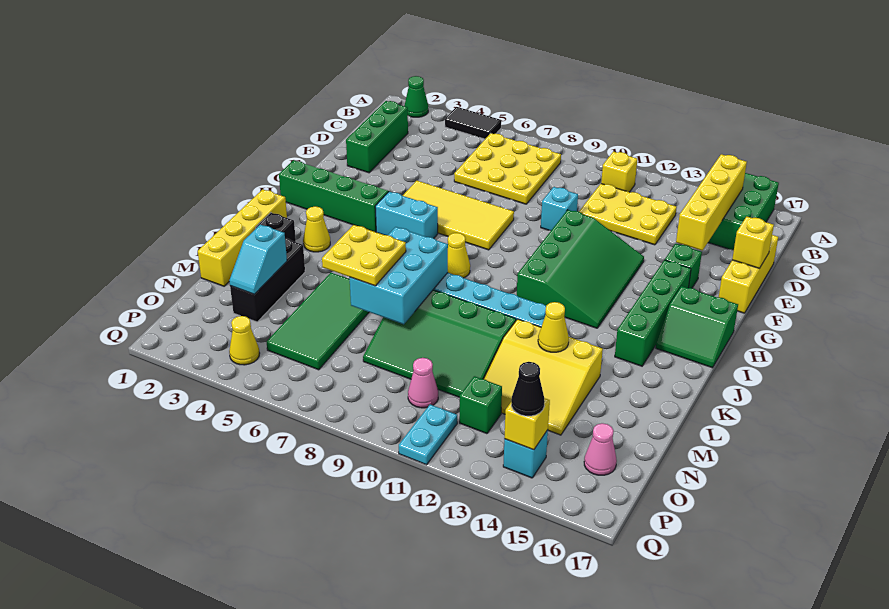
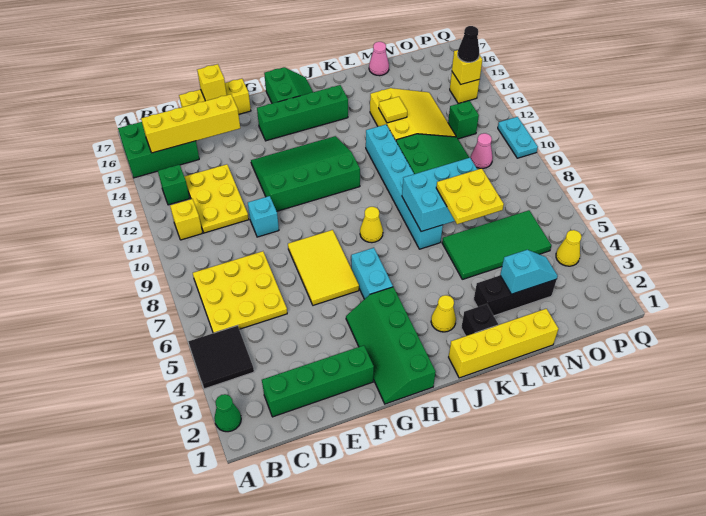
black 1x2 tile [445,107,501,139] -> black 2x2 tile [188,325,254,389]
green 1x3 brick [346,101,408,173] -> green 1x4 brick [262,345,374,417]
yellow 2x4 tile [403,181,514,250] -> yellow 2x3 tile [288,230,359,305]
green 1x1 brick [665,244,702,288] -> green 1x1 brick moved to [158,165,190,205]
yellow 1x1 cone [538,302,569,352] -> yellow 1x1 tile [379,97,407,123]
pink 1x1 cone [584,423,617,475] -> pink 1x1 cone moved to [369,42,389,76]
cyan 1x2 plate [399,405,457,465] -> cyan 1x2 plate turned to [498,117,538,158]
cyan 1x1 brick [503,430,548,478] -> yellow 1x1 brick [450,72,480,104]

